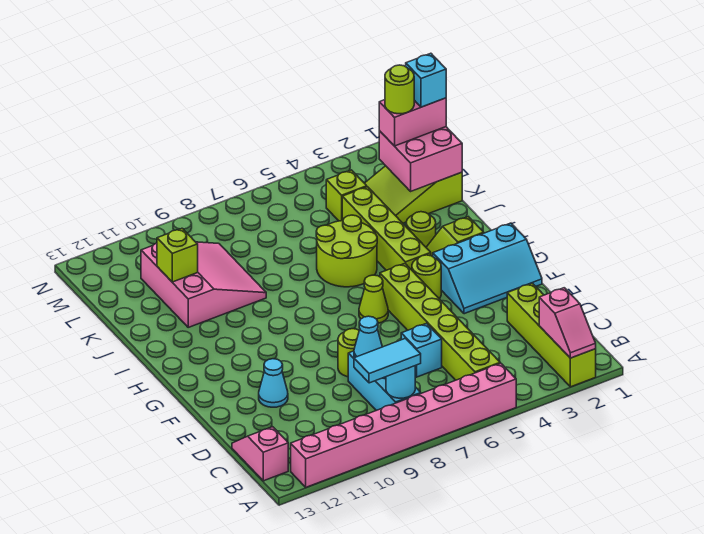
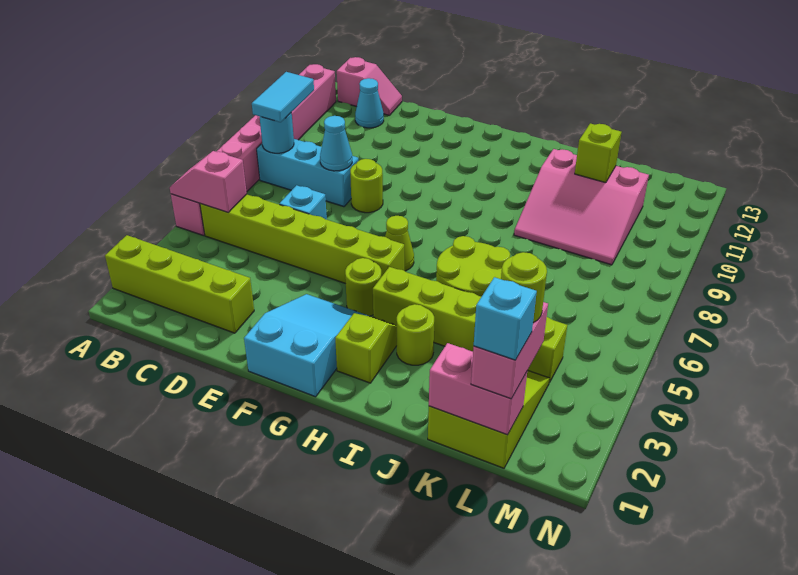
pink 1x2 slope [539,288,596,358] -> pink 1x2 slope moved to [170,151,247,213]
cyan 1x1 cone [259,359,288,407] -> cyan 1x1 cone moved to [355,78,384,128]
cyan 2x3 slope [433,223,542,314] -> cyan 2x3 slope turned to [244,294,369,397]
pink 2x2 brick [379,127,462,191] -> pink 1x2 brick [429,343,527,435]

